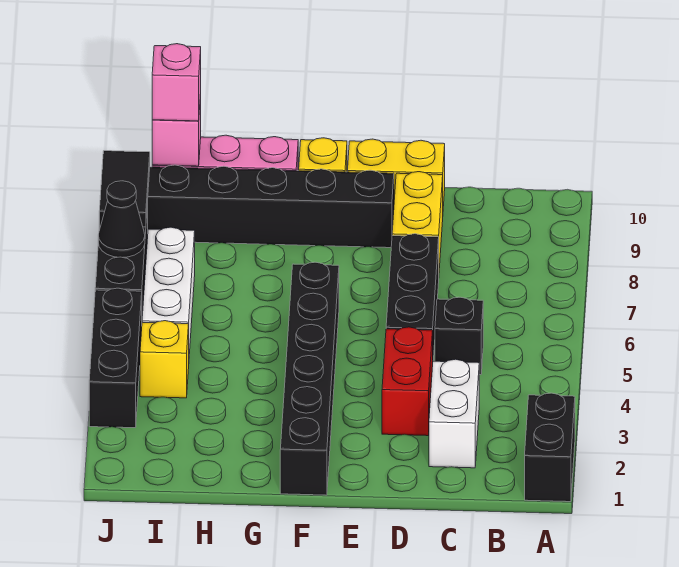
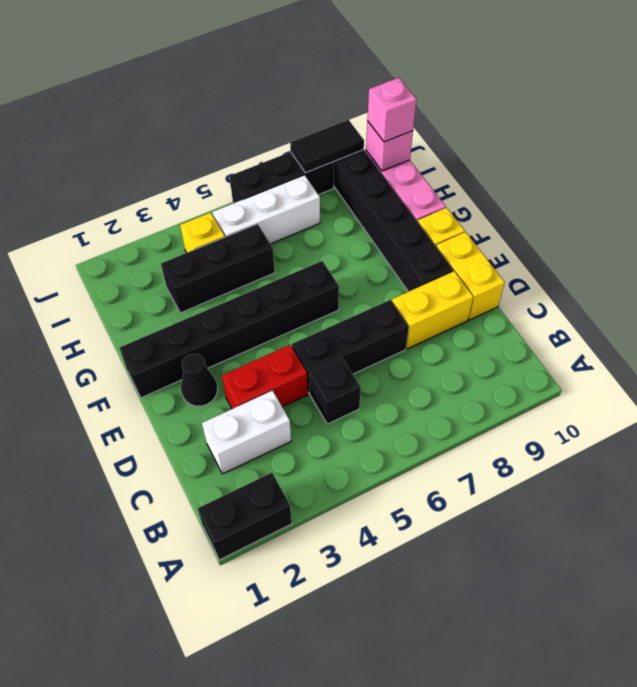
black 1x3 brick [89,288,142,428] -> black 1x3 brick moved to [161,224,275,313]
black 1x1 cone [98,181,145,258] -> black 1x1 cone moved to [181,354,218,406]

